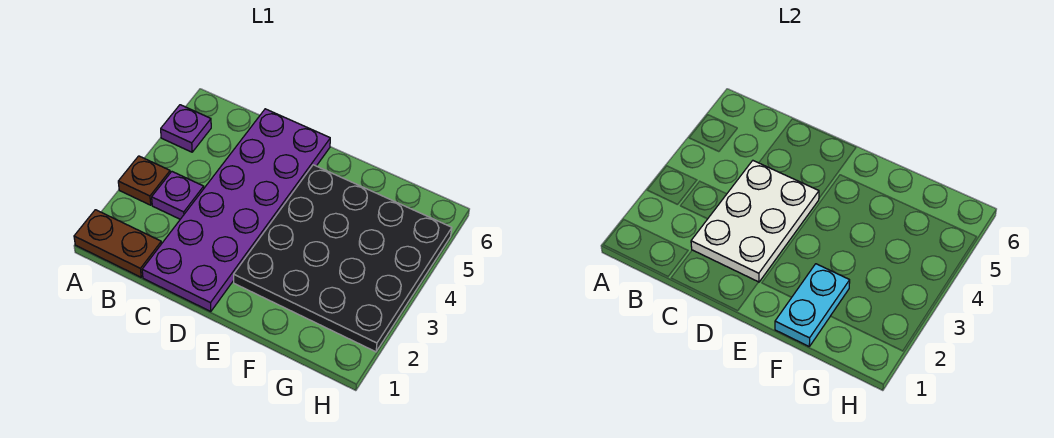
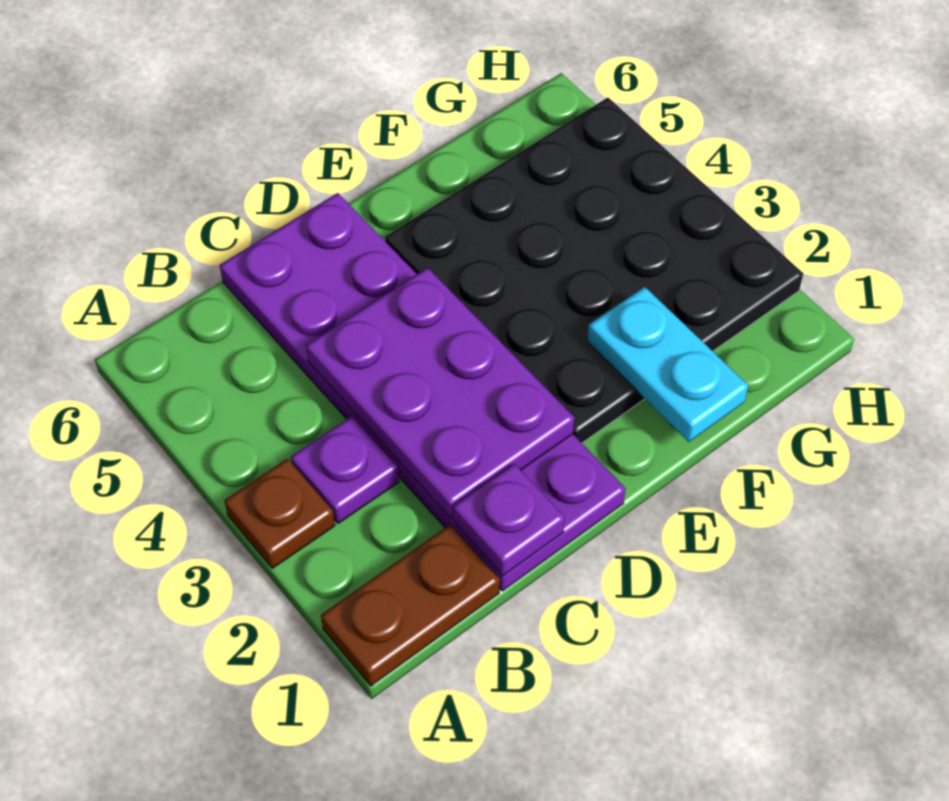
purple 1x1 plate [161,105,211,152] -> purple 1x1 plate moved to [453,464,565,576]
white 2x3 plate [691,161,819,282] -> purple 2x3 plate [306,268,574,519]

